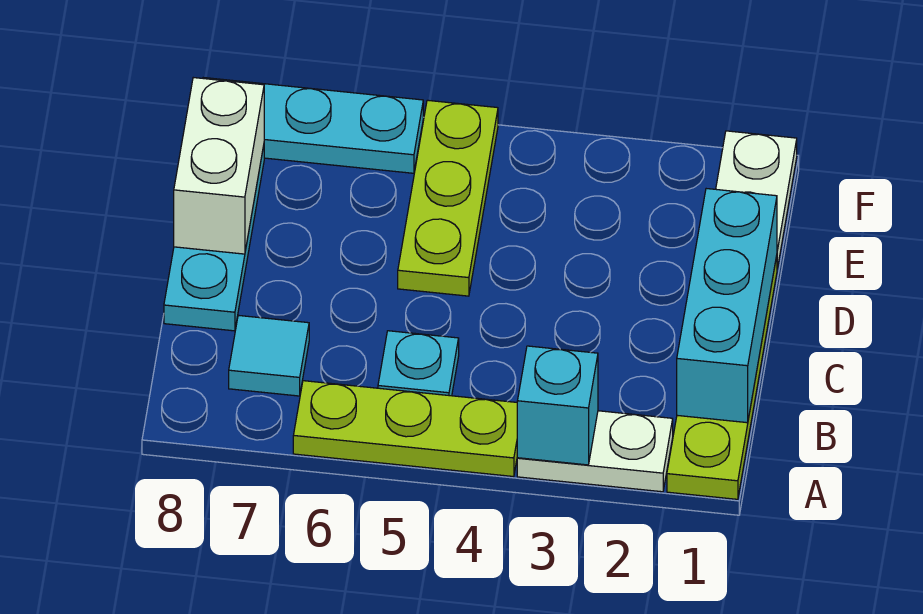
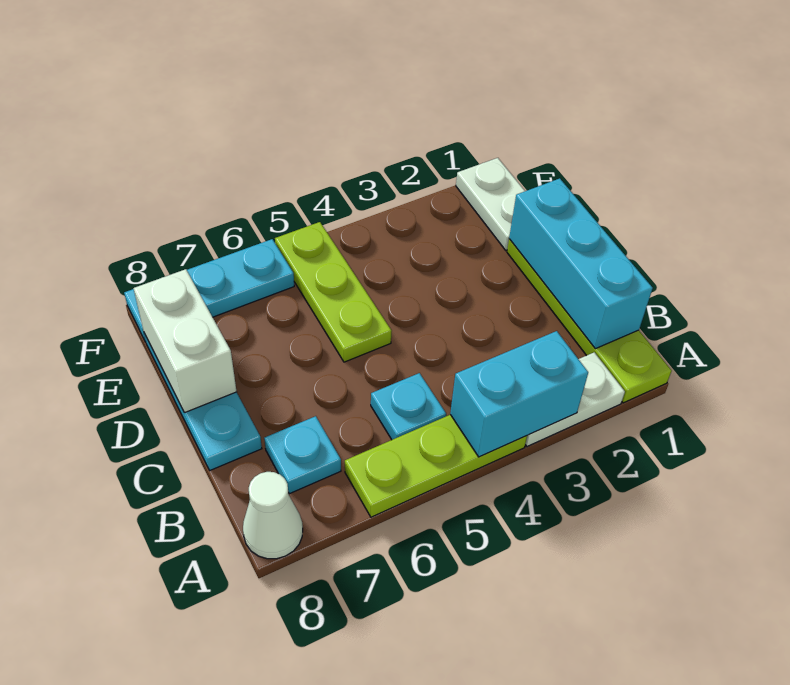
cyan 1x1 brick [517,346,598,465] -> cyan 1x2 brick [450,331,588,457]
none -> white 1x1 cone [243,472,303,559]
cyan 1x1 tile [229,315,309,396] -> cyan 1x1 plate [264,416,341,494]

